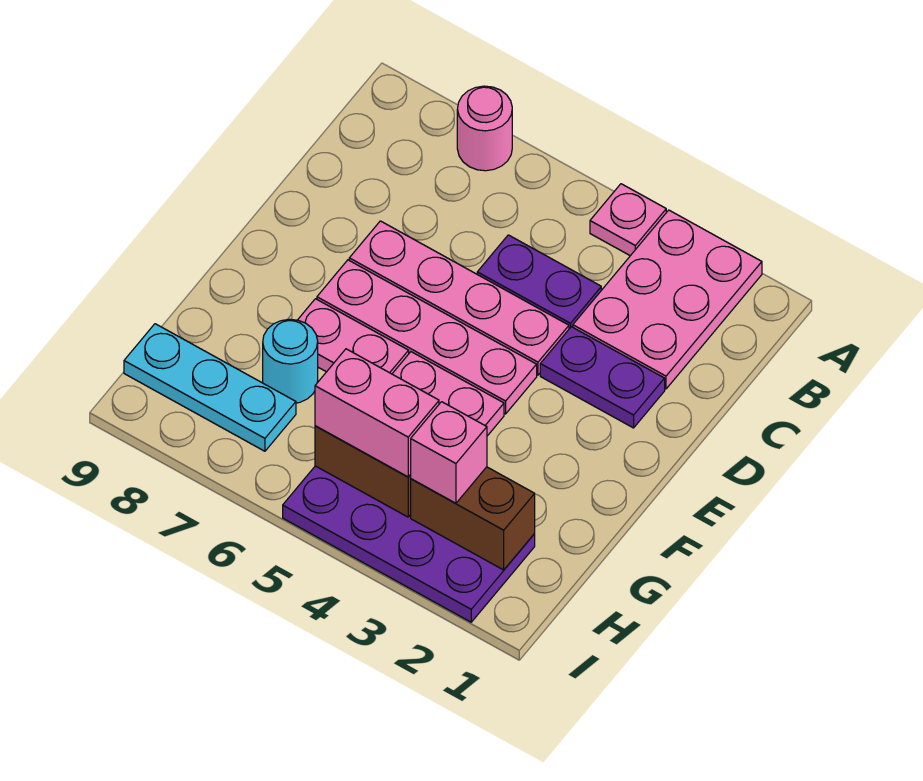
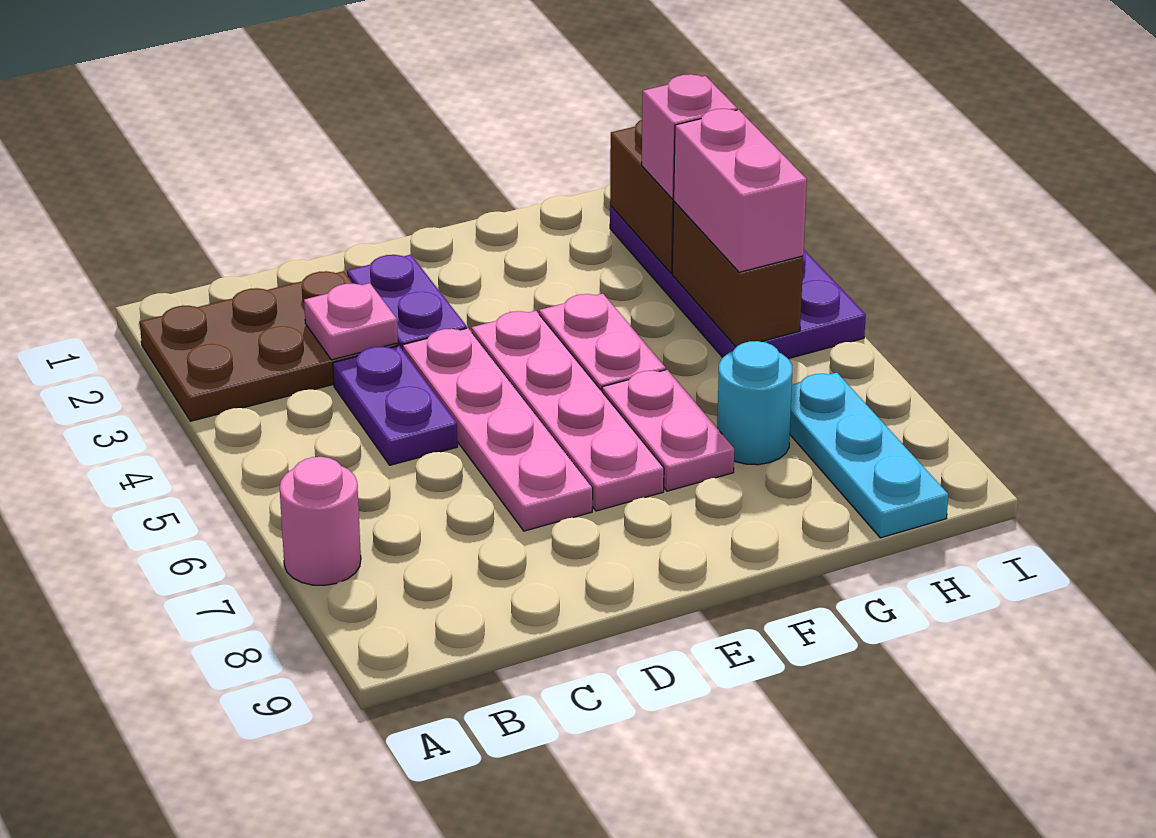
pink 2x3 plate [573,210,762,389] -> brown 2x3 plate [140,271,398,421]
pink 1x1 plate [590,184,666,256] -> pink 1x1 plate moved to [304,283,398,360]

